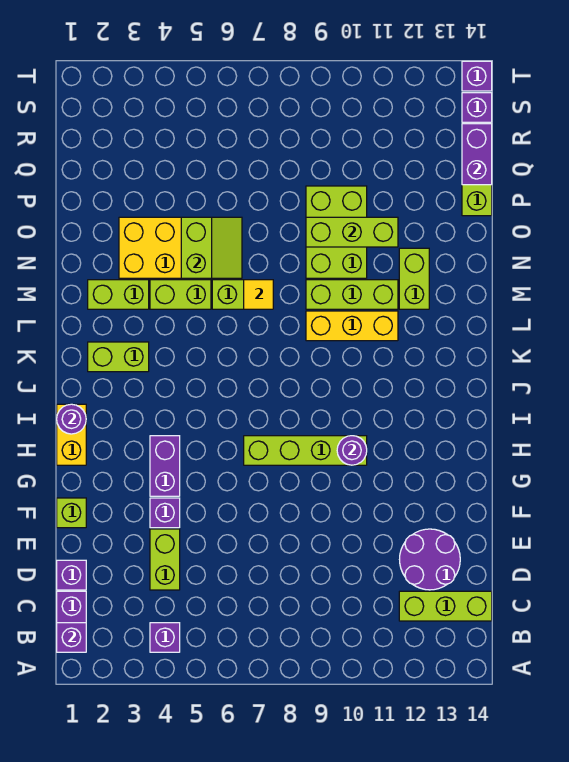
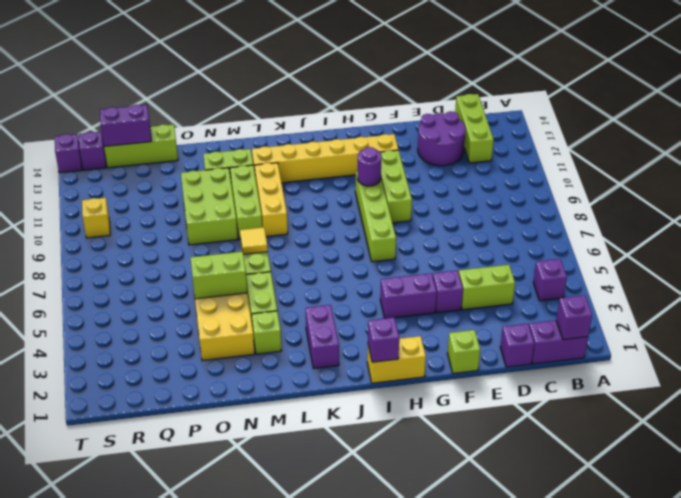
none -> yellow 1x6 brick [252,134,399,183]
purple 1x1 round brick [57,404,86,434] -> purple 1x1 brick [368,317,399,362]
lime 1x2 brick [88,342,149,372] -> purple 1x2 brick [306,305,339,369]
lime 1x2 brick [88,280,149,309] -> lime 1x1 brick [252,311,281,354]
lime 2x3 brick [306,186,367,278] -> lime 2x3 brick turned to [181,168,238,245]
lime 1x3 brick [306,217,398,247] -> lime 1x3 brick moved to [380,150,412,223]
none -> yellow 1x1 brick [82,198,110,238]

